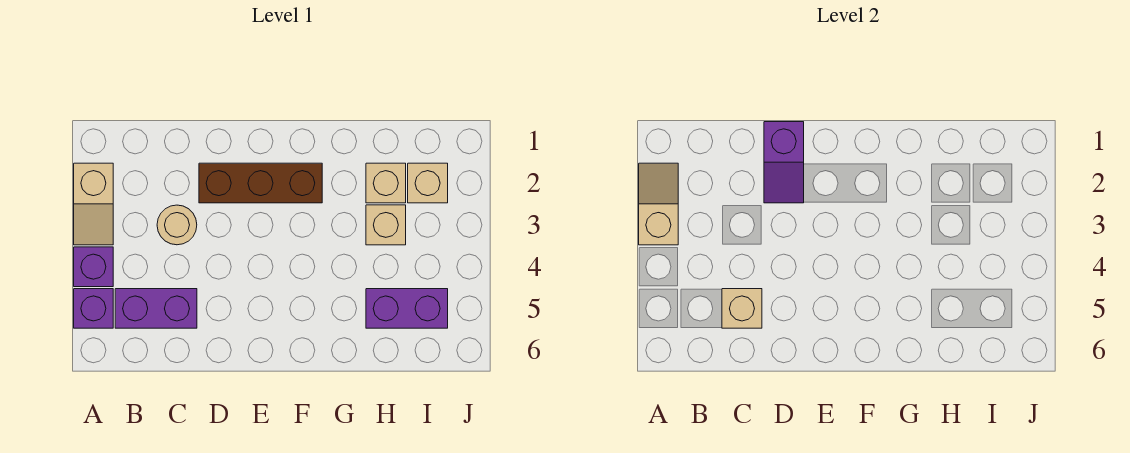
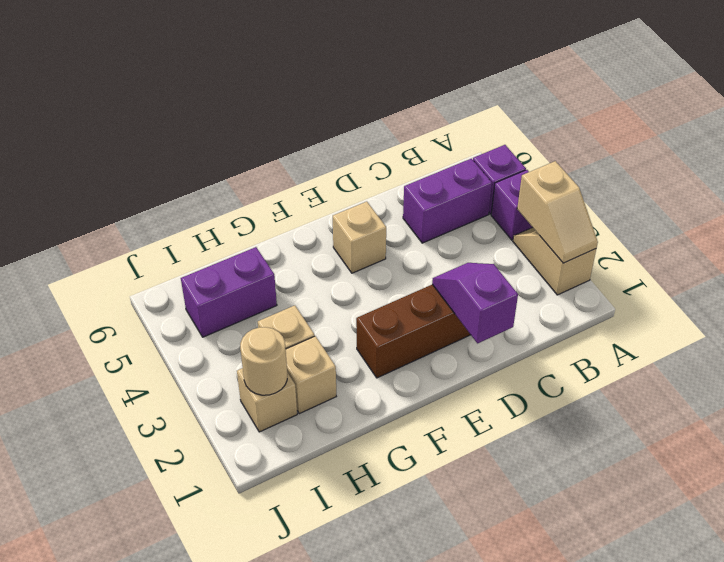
tan 1x1 round brick [157,205,197,245] -> tan 1x1 round brick moved to [240,327,287,395]
tan 1x1 brick [722,289,762,328] -> tan 1x1 brick moved to [333,202,386,273]

